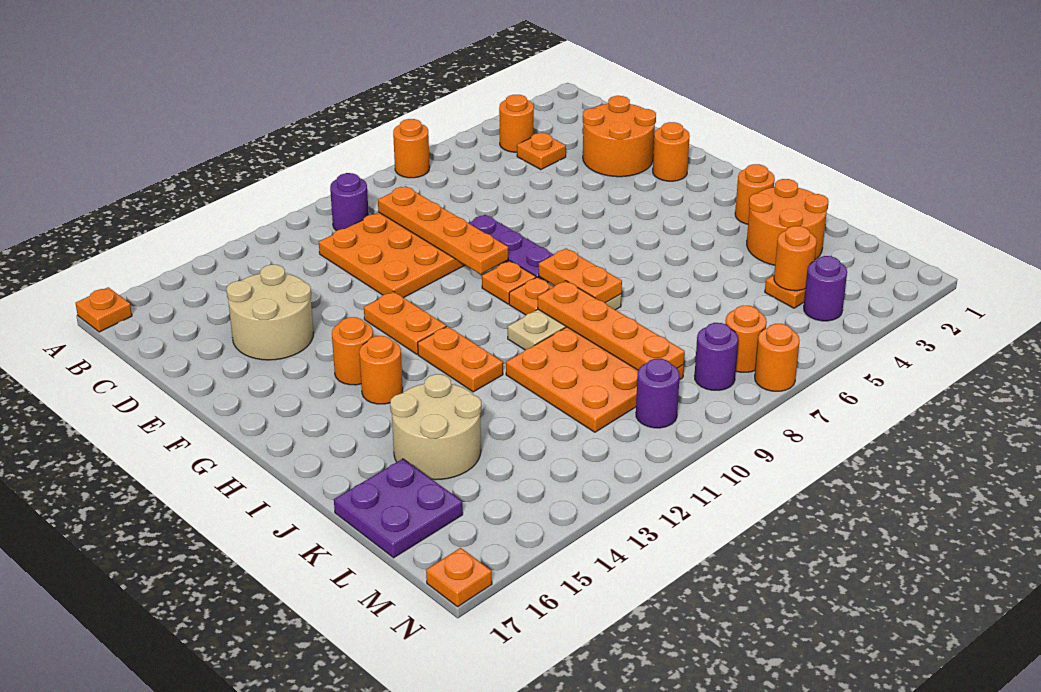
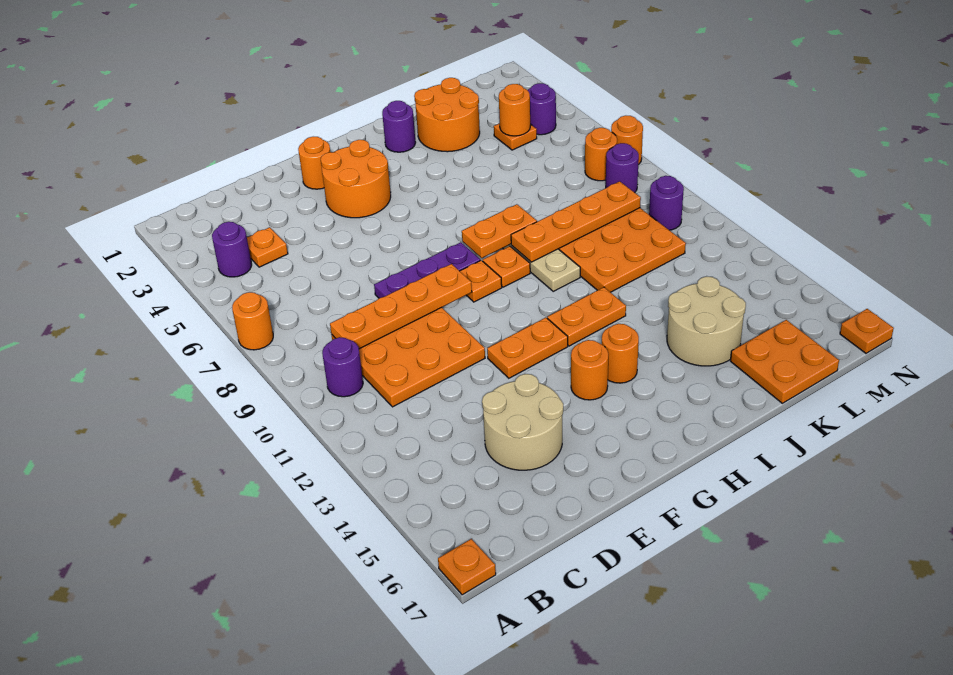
orange 1x1 round brick [499,95,534,152] -> purple 1x1 round brick [212,222,252,277]
orange 2x2 round brick [583,96,656,177] -> orange 2x2 round brick moved to [321,140,391,218]
orange 1x1 round brick [735,164,775,224] -> purple 1x1 round brick [382,101,416,152]
purple 2x2 plate [334,459,463,558] -> orange 2x2 plate [730,320,839,403]

